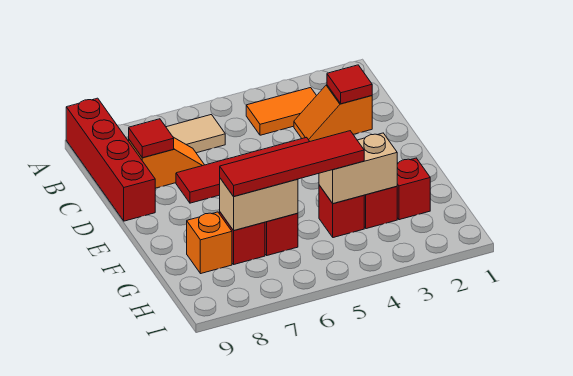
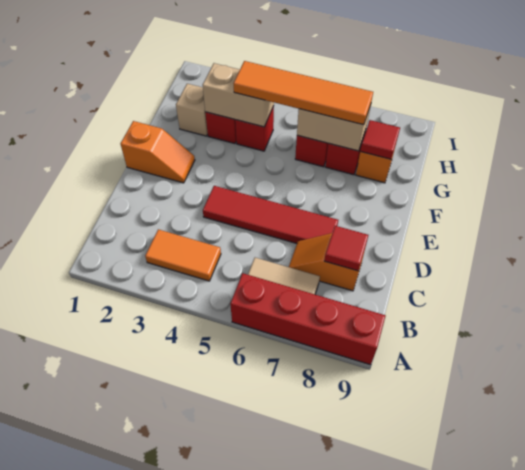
red 1x4 brick [66,98,155,221] -> red 1x4 brick turned to [230,273,385,365]
orange 1x2 slope [294,85,372,141] -> orange 1x2 slope moved to [121,121,195,183]
red 1x1 tile [327,65,372,104] -> red 1x1 tile moved to [360,120,400,159]
red 1x1 brick [397,158,430,220] -> tan 1x1 brick [176,84,208,136]
red 1x4 tile [220,131,364,196] -> orange 1x4 tile [233,61,373,125]

